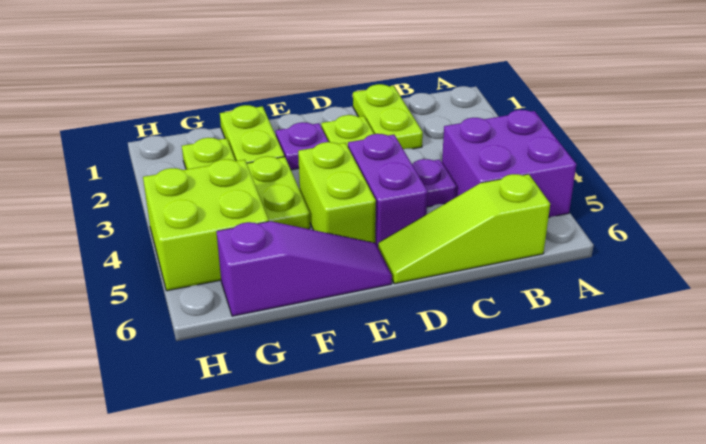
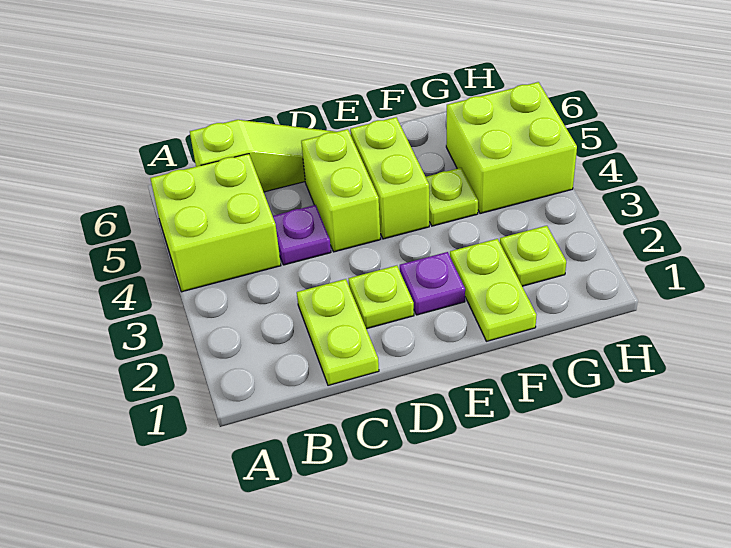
purple 2x2 brick [442,110,576,217] -> lime 2x2 brick [150,154,281,292]
purple 1x2 brick [348,134,428,246] -> lime 1x2 brick [301,129,380,252]
purple 1x3 slope [216,221,392,316] -> none
lime 1x2 plate [247,156,310,229] -> lime 1x1 plate [426,168,478,226]

